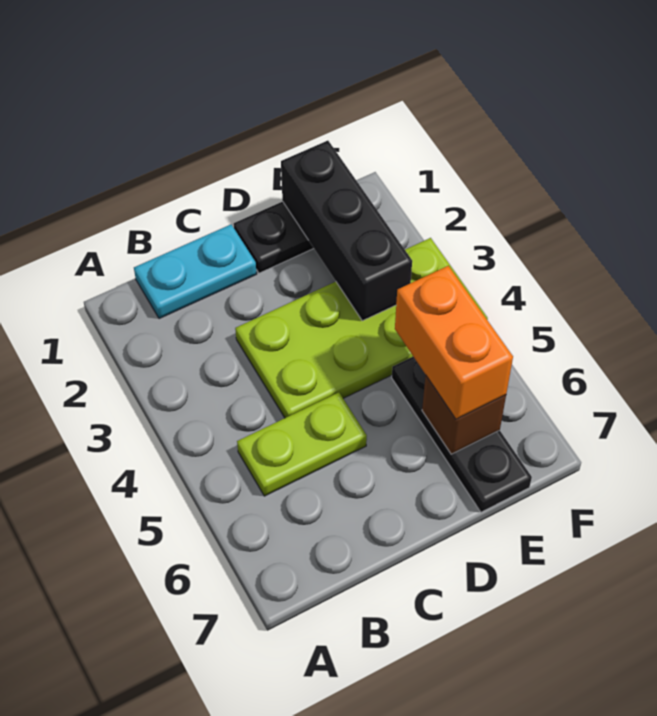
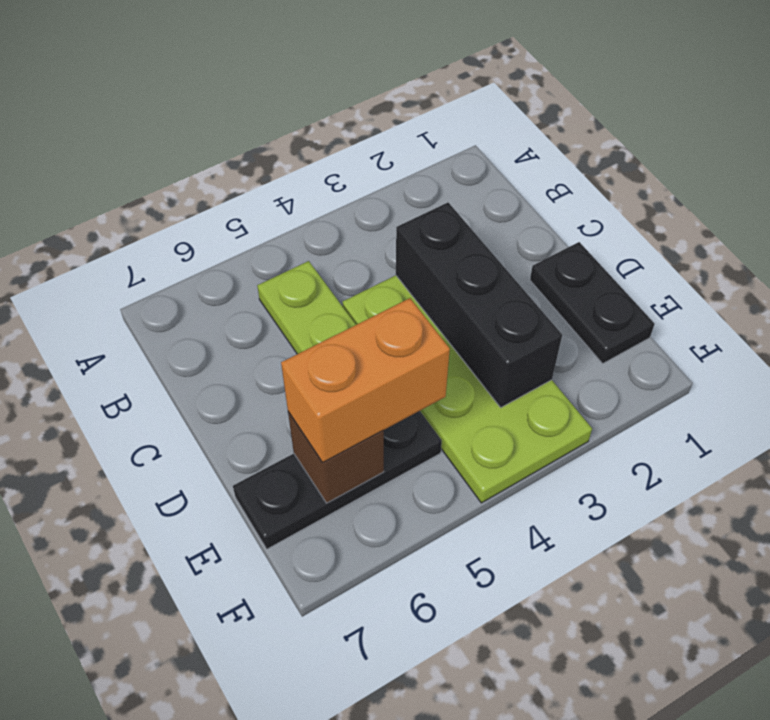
cyan 1x2 plate [134,225,257,319] -> none
black 1x3 brick [281,141,412,321] -> black 1x3 brick turned to [396,203,562,407]

